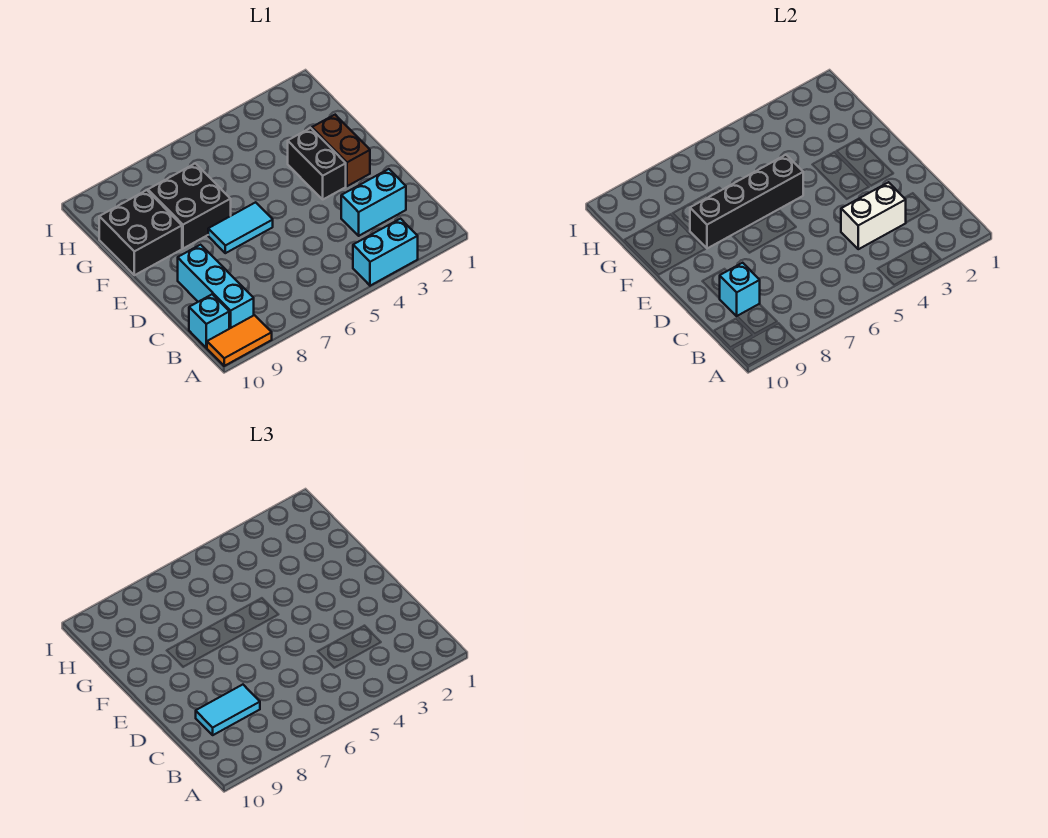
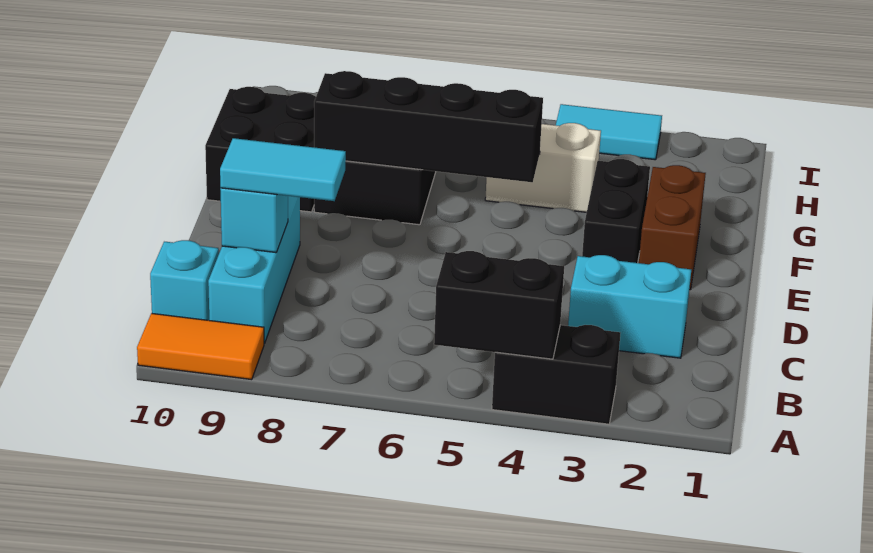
cyan 1x2 brick [353,219,418,286] -> black 1x2 brick [492,325,620,424]
none -> black 1x2 brick [434,251,564,359]
white 1x2 brick [841,182,906,249] -> white 1x2 brick moved to [485,123,601,212]
cyan 1x2 tile [208,202,273,253] -> cyan 1x2 tile moved to [556,104,662,160]

